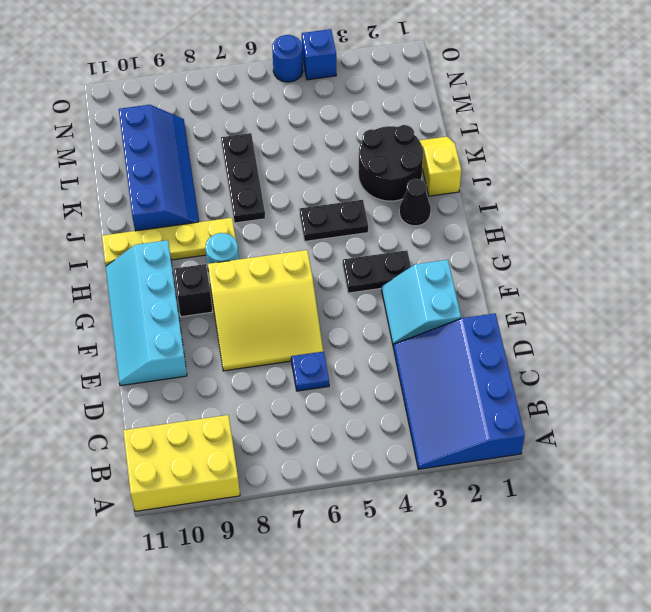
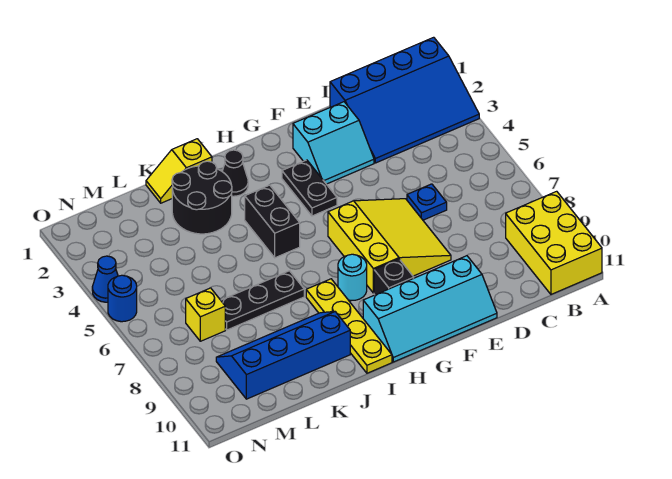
black 1x2 plate [299,200,368,241] -> black 1x2 brick [245,185,300,258]
none -> yellow 1x1 brick [186,288,225,341]
blue 1x1 brick [302,29,336,80] -> blue 1x1 cone [92,256,118,302]

